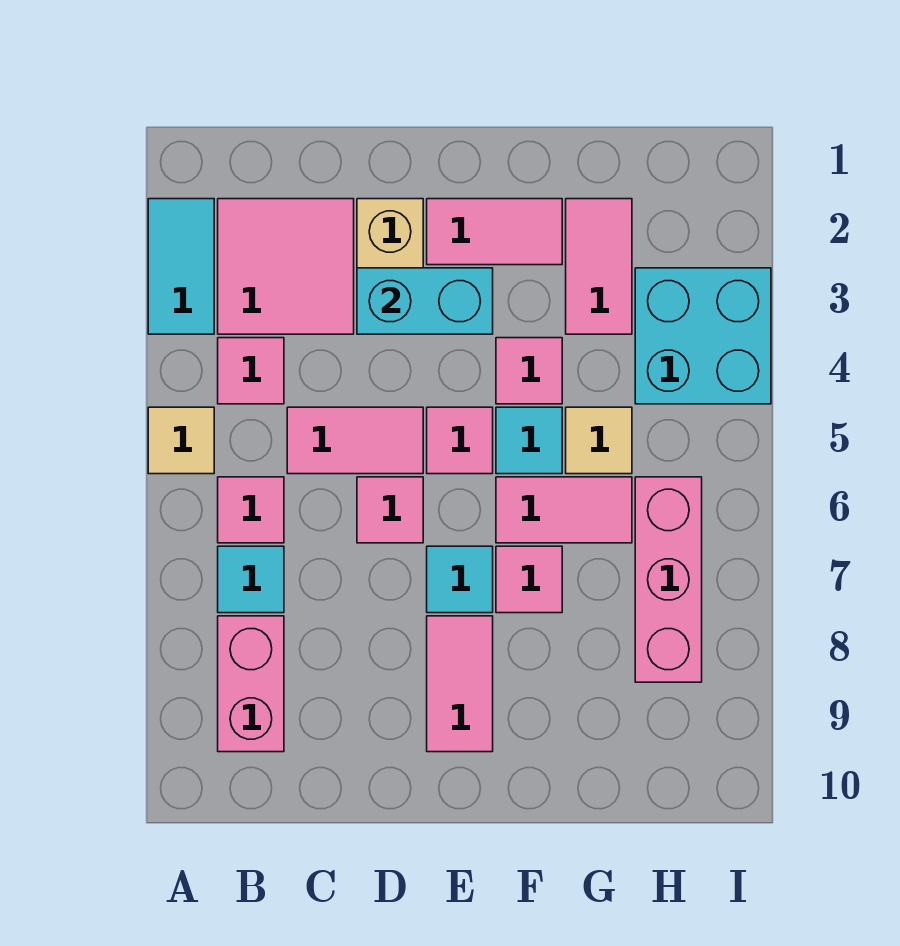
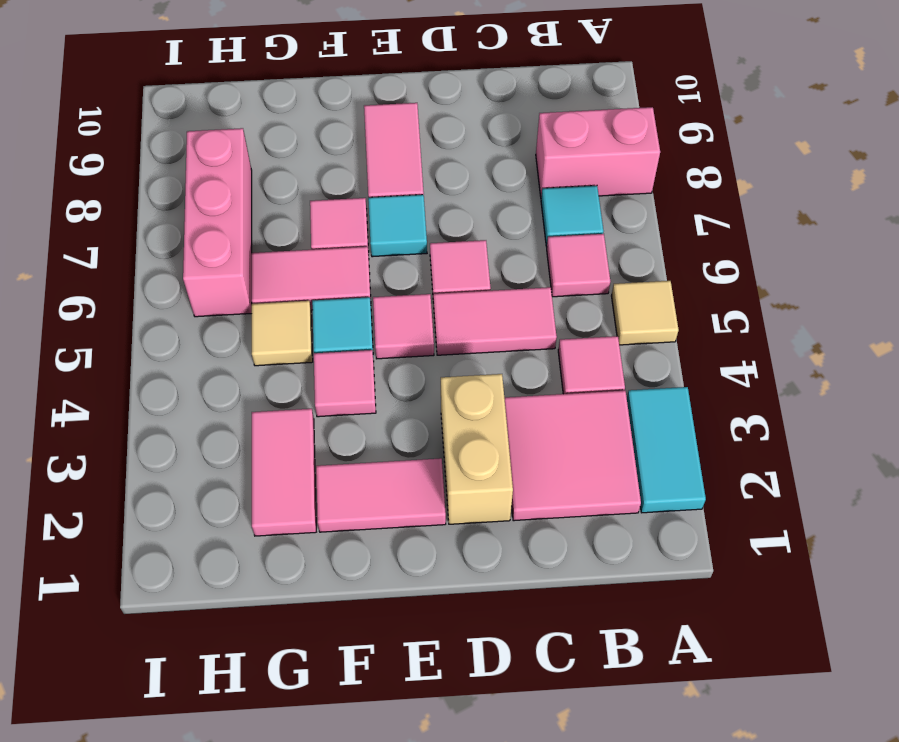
pink 1x2 brick [218,616,284,752] -> pink 1x2 brick turned to [536,107,660,197]
cyan 1x2 brick [357,268,493,334] -> none
cyan 2x2 brick [635,268,771,404] -> none

